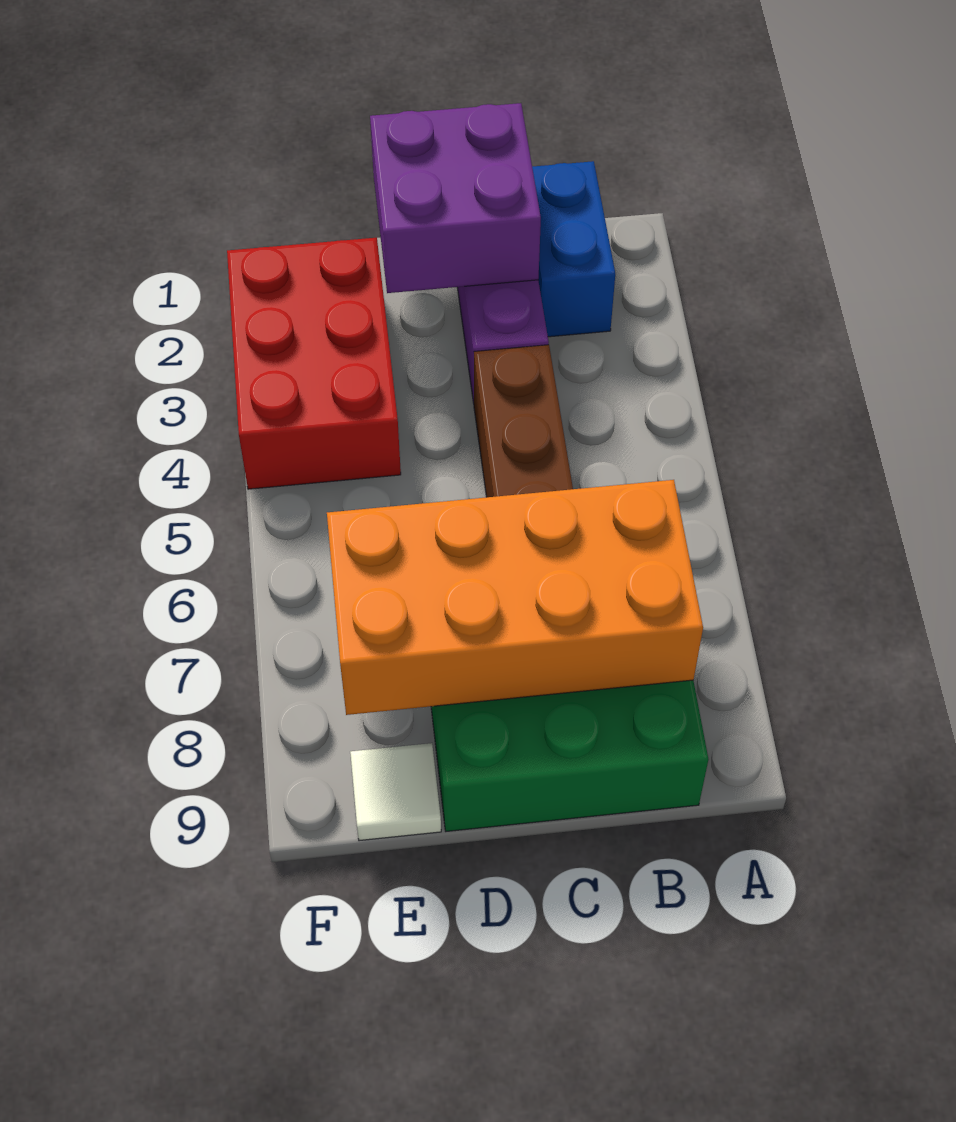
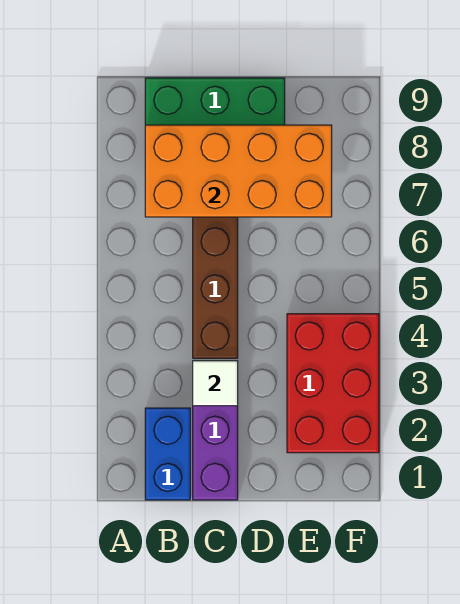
purple 2x2 brick [370,103,541,293] -> none
white 1x1 tile [350,743,441,841] -> white 1x1 tile moved to [193,361,238,406]

